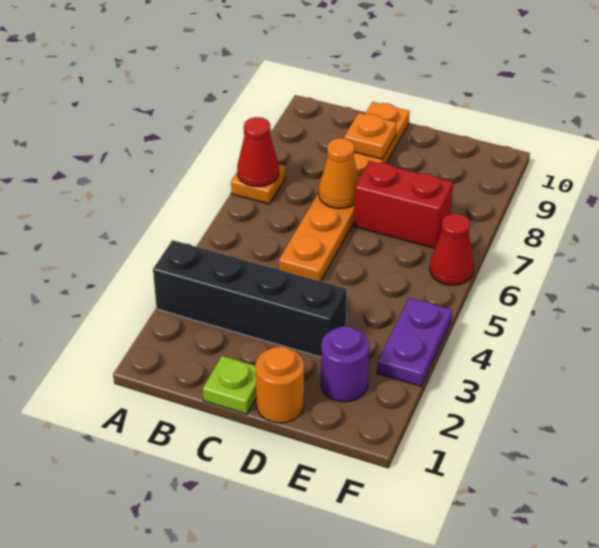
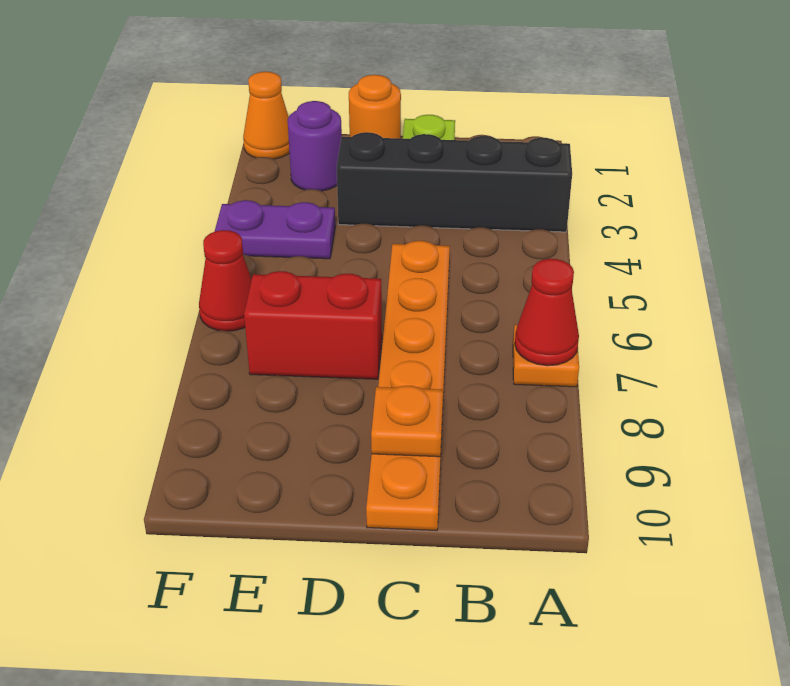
orange 1x1 cone [319,138,359,209] -> orange 1x1 cone moved to [243,72,290,159]
purple 1x2 plate [377,298,452,386] -> purple 1x2 plate turned to [215,200,335,259]

